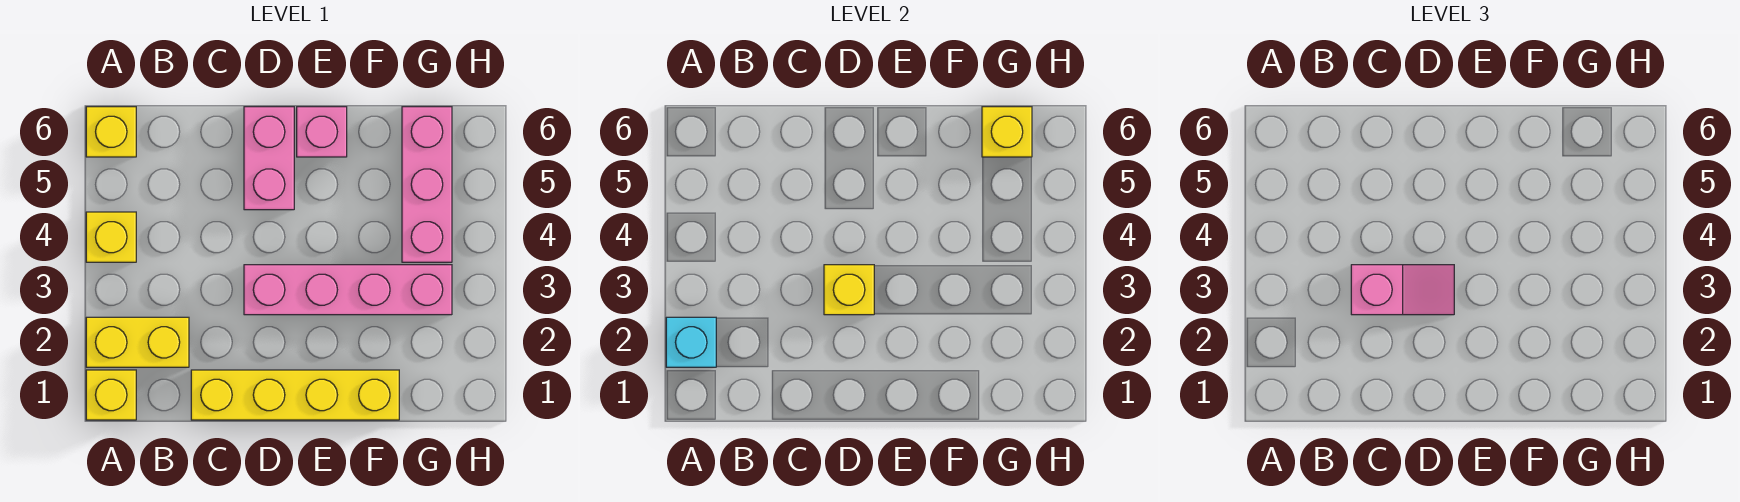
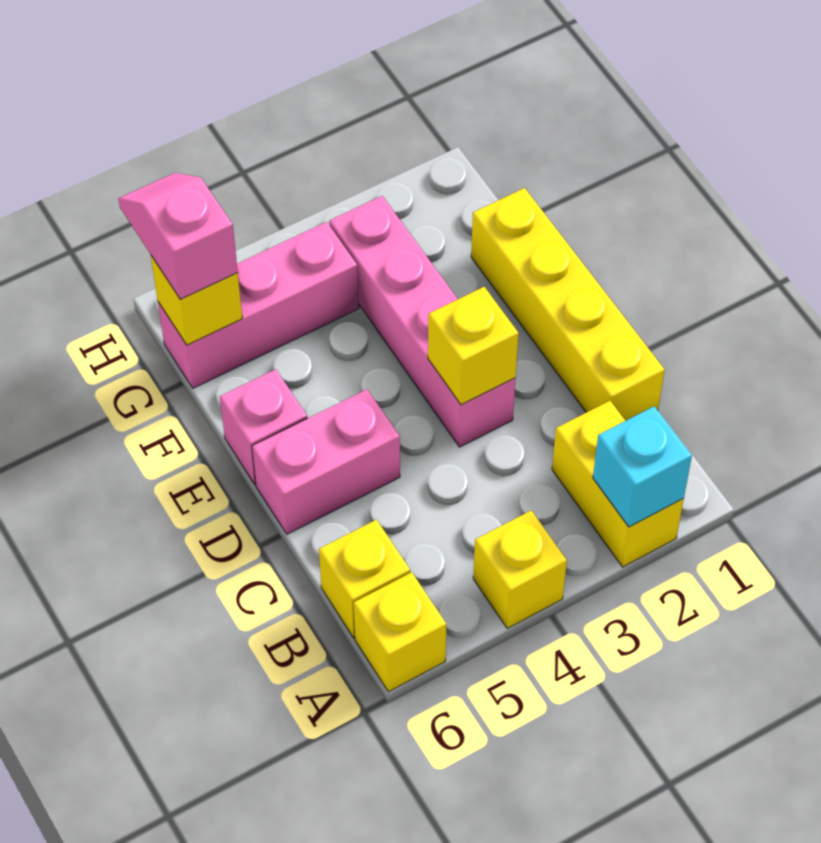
yellow 1x1 brick [86,370,136,420] -> yellow 1x1 brick moved to [319,520,410,638]
pink 1x2 slope [1351,265,1454,315] -> pink 1x2 slope moved to [119,173,238,299]

